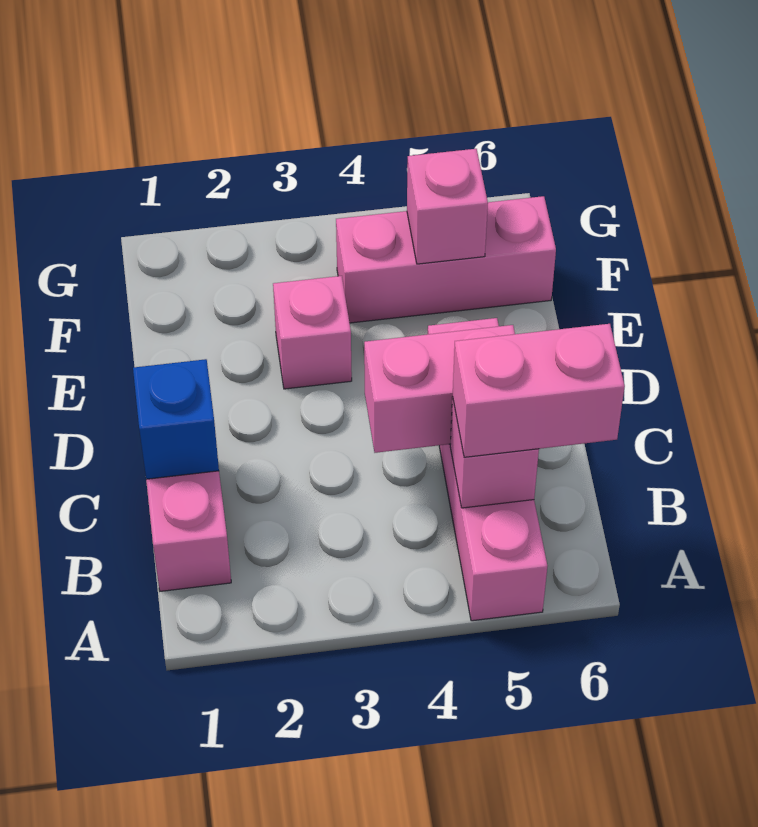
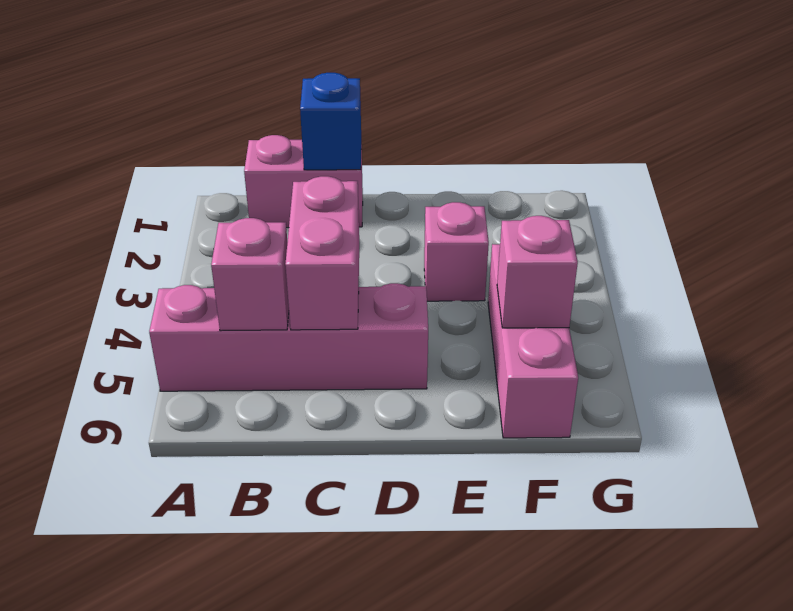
pink 1x2 brick [453,324,625,457] -> none

